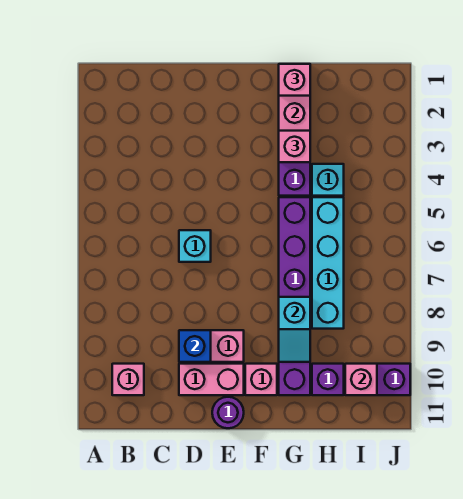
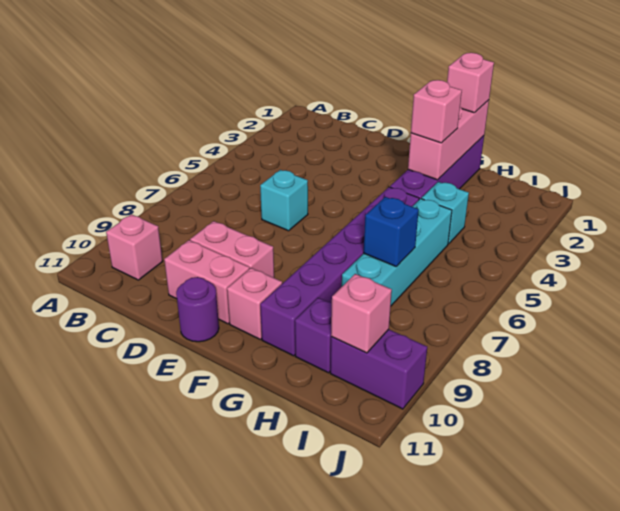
blue 1x1 brick [179,330,211,362] -> blue 1x1 brick moved to [364,197,419,267]
cyan 1x2 slope [279,297,310,362] -> none

